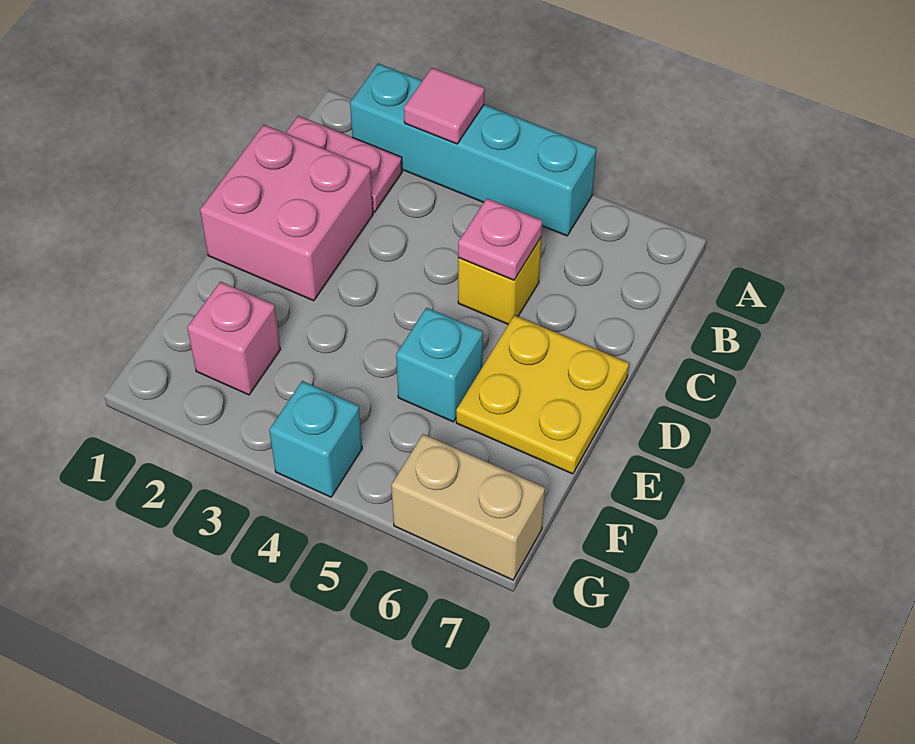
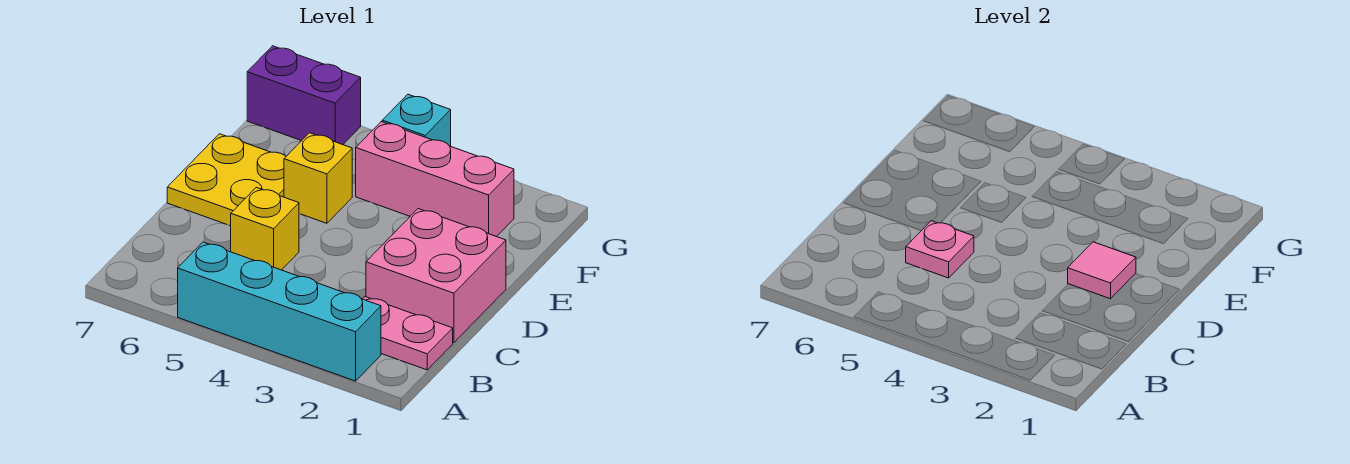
pink 1x1 tile [404,68,485,144] -> pink 1x1 tile moved to [1068,242,1136,299]
cyan 1x1 brick [396,308,483,422] -> yellow 1x1 brick [284,133,352,223]
pink 1x1 brick [187,282,281,395] -> pink 1x3 brick [356,122,514,237]
tan 1x2 brick [392,434,545,580] -> purple 1x2 brick [247,46,361,145]

